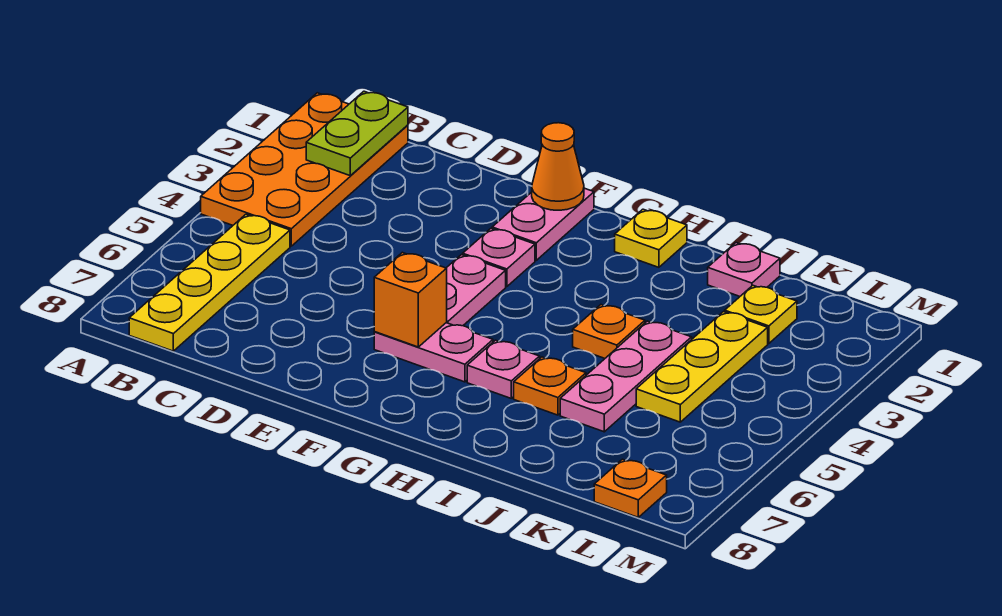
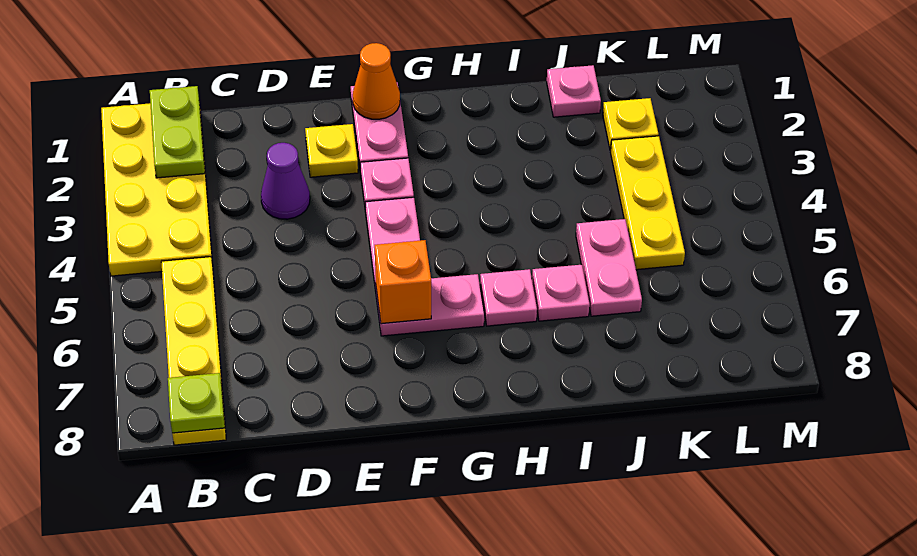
orange 2x4 plate [201,93,408,246] -> yellow 2x4 plate [101,103,212,276]
none -> lime 1x1 plate [168,373,225,433]
none -> purple 1x1 cone [261,143,310,219]
yellow 1x1 plate [615,209,687,267] -> yellow 1x1 plate moved to [305,124,358,177]
orange 1x1 plate [573,305,645,358] -> none
orange 1x1 plate [514,357,586,415] -> pink 1x1 plate [532,265,590,321]
pink 1x3 plate [560,321,692,432] -> pink 1x2 plate [576,219,642,316]
orange 1x1 plate [594,459,667,517] -> none

